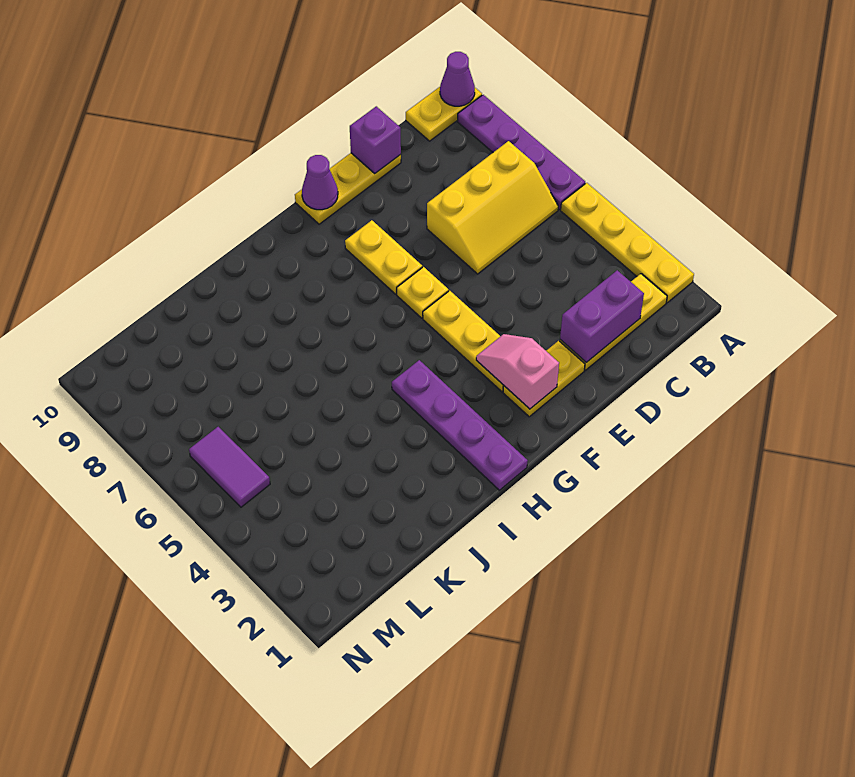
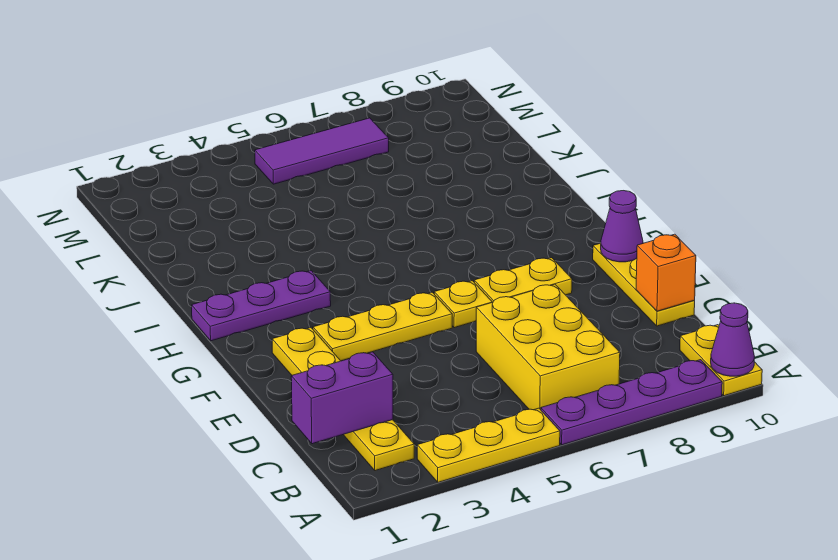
yellow 1x4 plate [561,183,694,303] -> yellow 1x3 plate [417,408,560,482]
yellow 2x3 slope [427,141,558,274] -> yellow 2x3 brick [476,284,620,410]
purple 1x2 brick [560,270,644,362] -> purple 1x2 brick turned to [291,352,393,444]
purple 1x1 brick [350,106,401,173] -> orange 1x1 brick [636,234,696,311]
pink 1x2 slope [476,334,559,409] -> none
purple 1x4 plate [392,360,528,490] -> purple 1x3 plate [192,271,331,341]
purple 1x2 tile [189,427,270,507] -> purple 1x3 tile [255,118,389,184]

